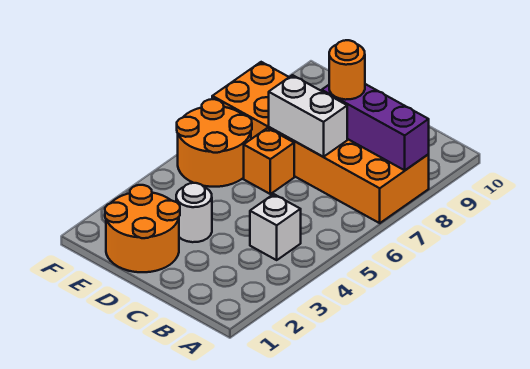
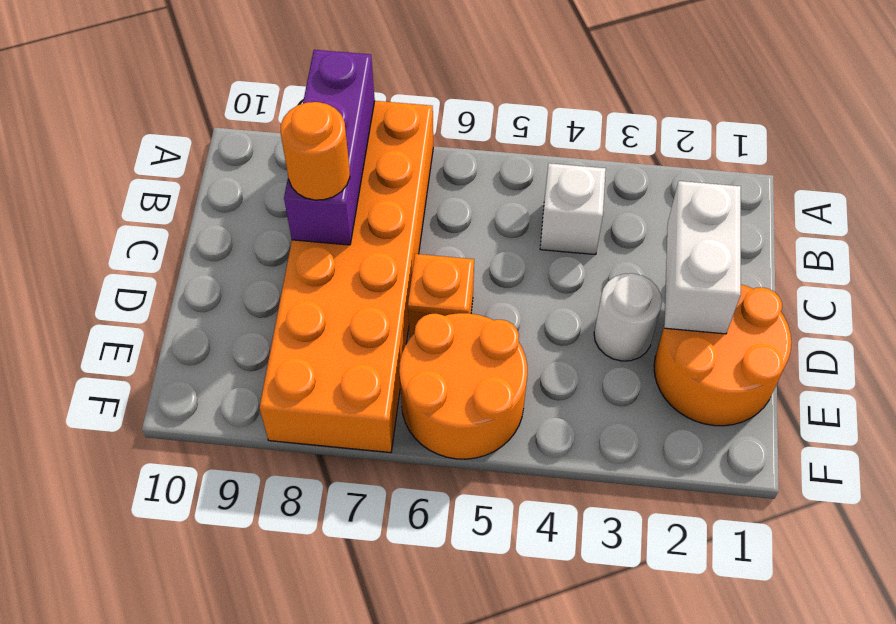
white 1x2 brick [269,75,347,157] -> white 1x2 brick moved to [664,181,741,334]

